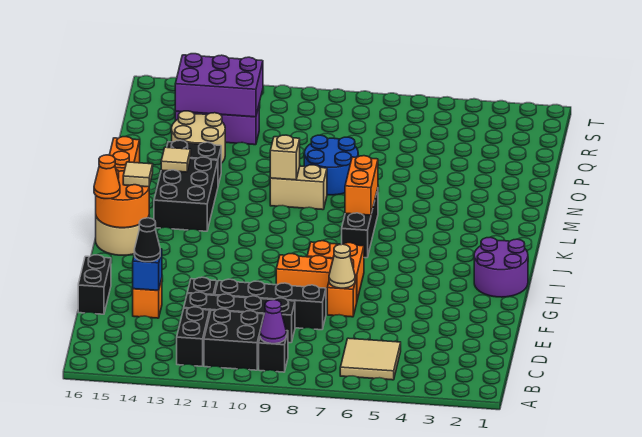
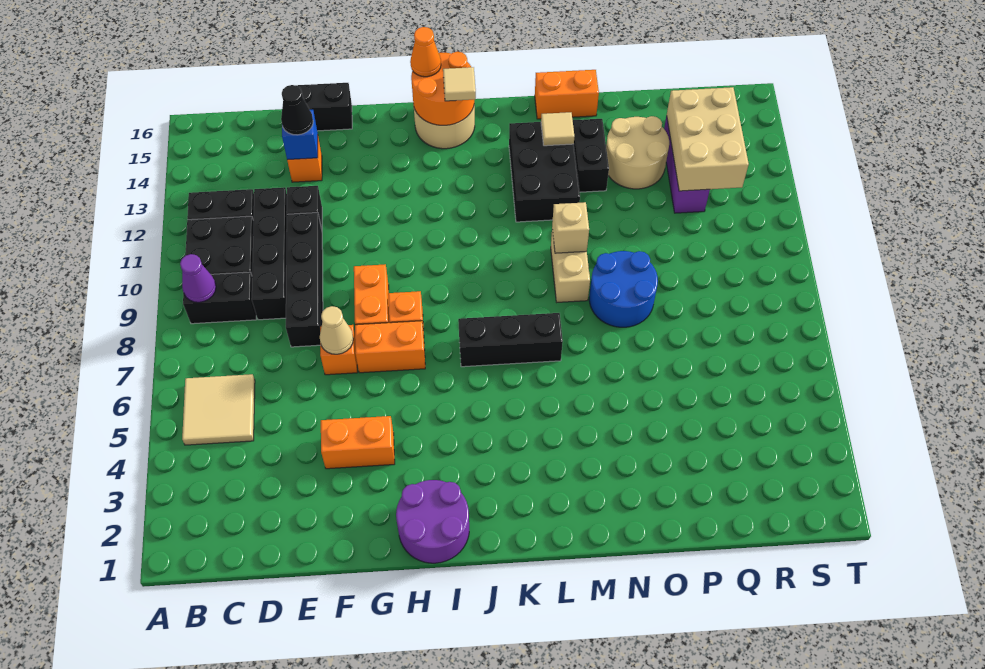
black 1x1 brick [259,331,288,372] -> black 1x2 brick [183,272,256,324]
orange 1x2 brick [345,156,378,215] -> orange 1x2 brick moved to [321,416,395,469]
black 2x3 brick [154,157,218,231] -> black 2x3 brick turned to [509,122,580,222]
purple 2x3 brick [175,54,263,117] -> tan 2x3 brick [667,87,749,191]

